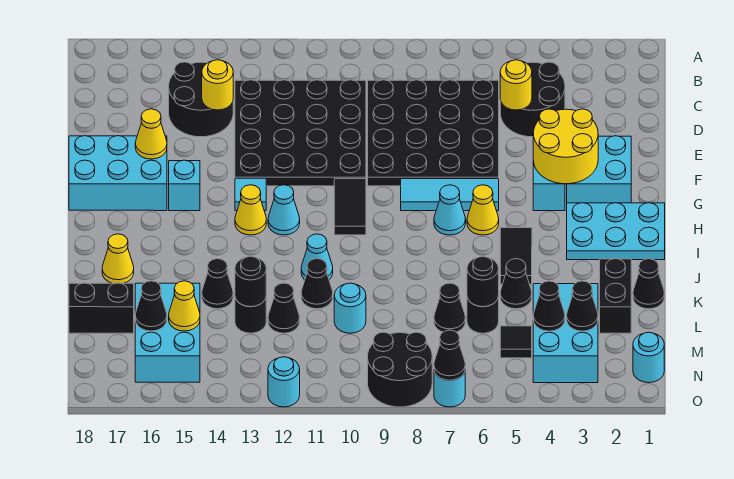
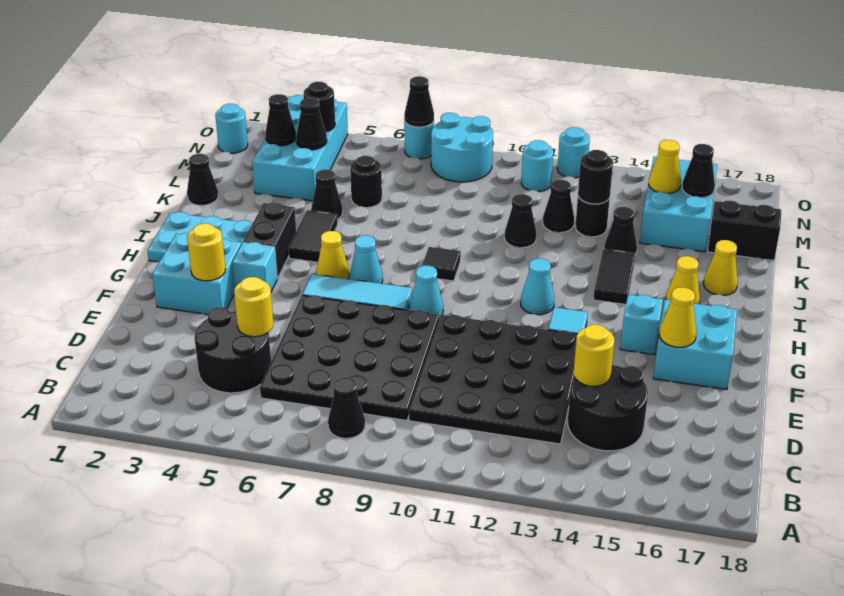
yellow 2x2 round brick [533,109,598,184] -> yellow 1x1 round brick [187,223,226,281]
cyan 2x3 brick [69,136,167,211] -> cyan 2x2 brick [653,300,737,389]
black 1x2 tile [334,179,366,235] -> black 1x2 tile moved to [593,249,635,304]
yellow 1x1 cone [235,185,266,235] -> yellow 1x1 cone moved to [666,256,700,304]
cyan 1x1 cone [301,234,333,280] -> cyan 1x1 cone moved to [410,265,443,318]
black 1x2 brick [600,259,631,333] -> black 1x2 brick moved to [243,203,296,279]
cyan 2x3 brick [533,284,598,383] -> cyan 2x4 brick [252,95,348,201]
black 1x1 round brick [467,256,499,307] -> black 1x1 round brick moved to [304,82,335,132]
black 1x1 cone [434,283,465,332] -> black 1x1 cone moved to [328,377,365,438]
cyan 1x1 round brick [334,283,366,333] -> cyan 1x1 round brick moved to [521,140,553,192]
black 1x1 tile [500,326,532,358] -> black 1x1 tile moved to [422,247,461,281]
black 2x2 round brick [368,332,432,407] -> cyan 2x2 round brick [431,113,493,182]

